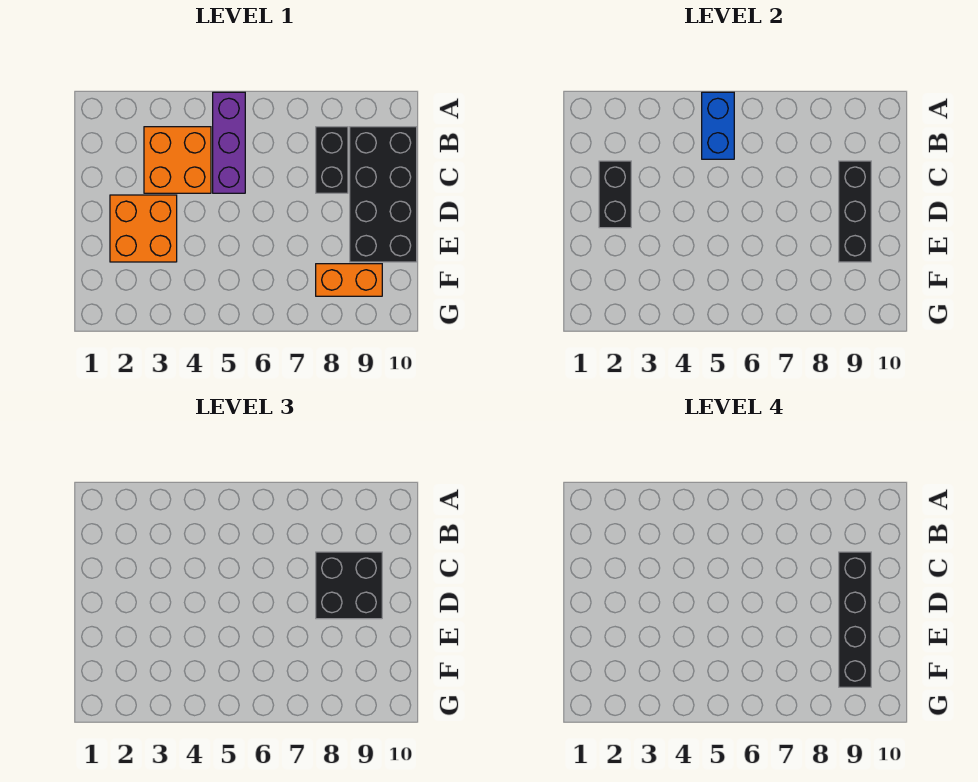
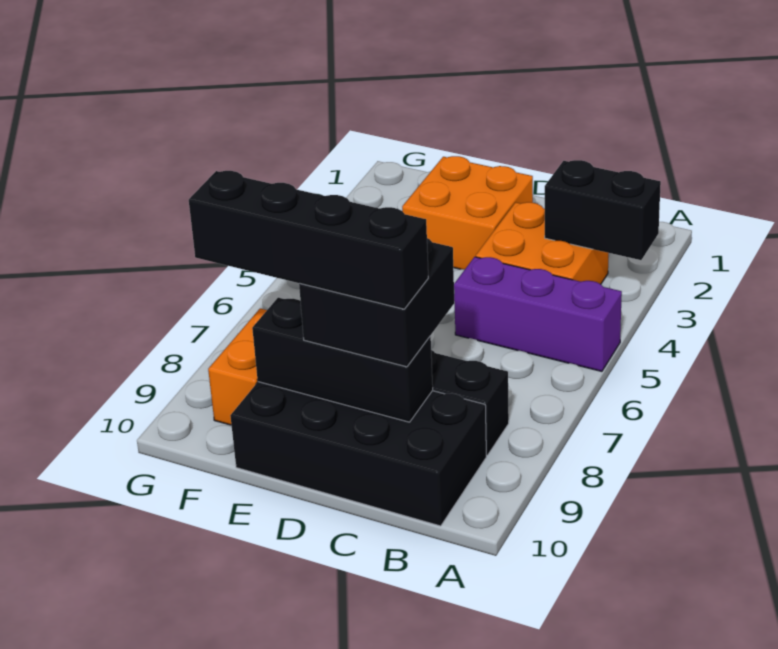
blue 1x2 brick [702,92,734,159] -> none
black 1x2 brick [599,161,631,228] -> black 1x2 brick moved to [545,160,661,260]

